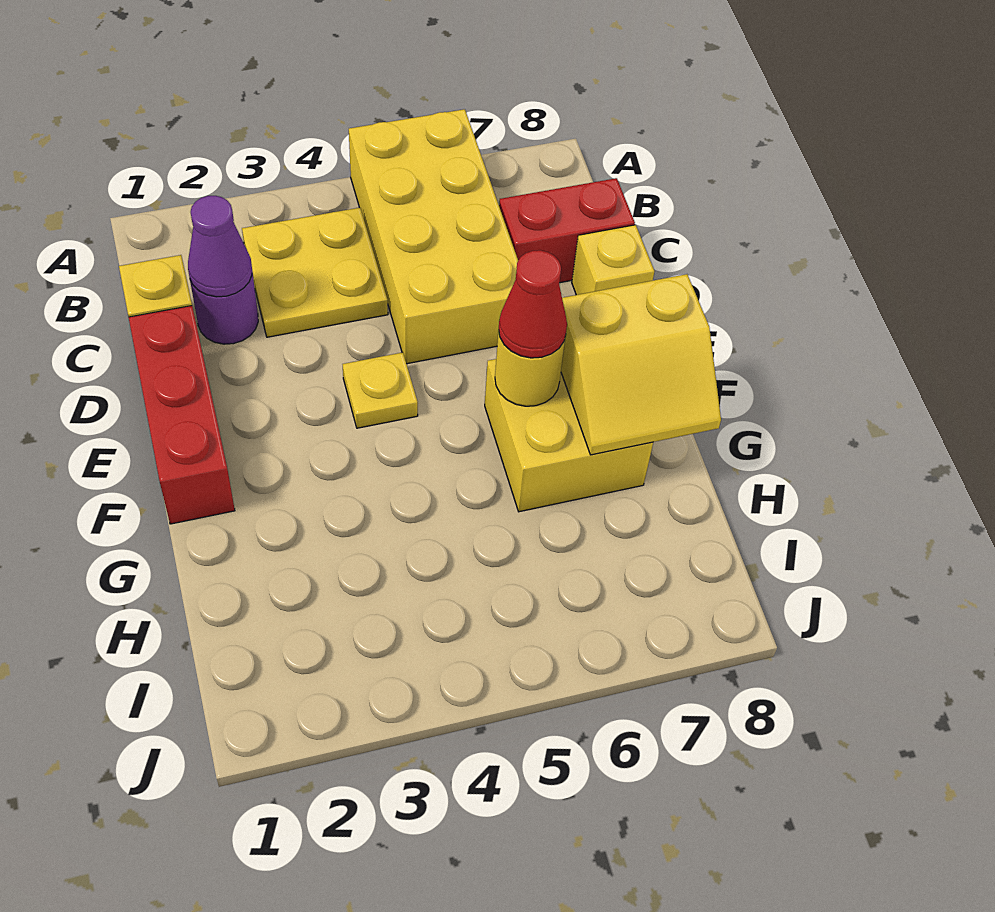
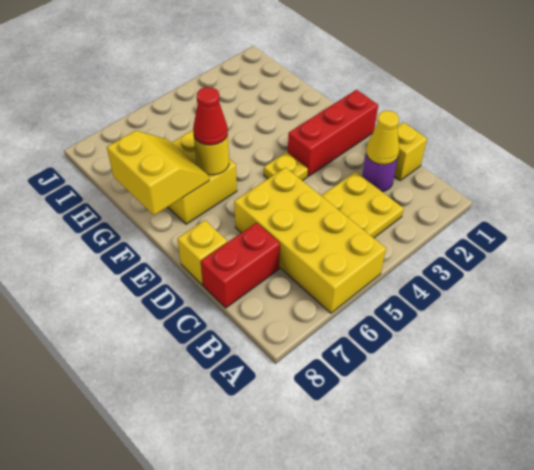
purple 1x1 cone [188,196,252,297] -> yellow 1x1 cone [366,111,399,165]
red 1x3 brick [129,306,235,524] -> red 1x3 brick turned to [288,90,378,176]
yellow 2x2 slope [561,274,721,455] -> yellow 2x2 slope turned to [107,131,209,215]

